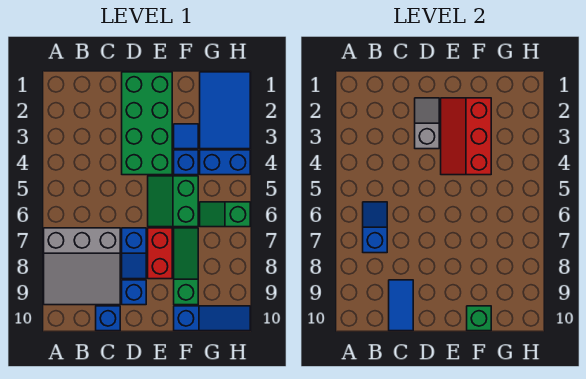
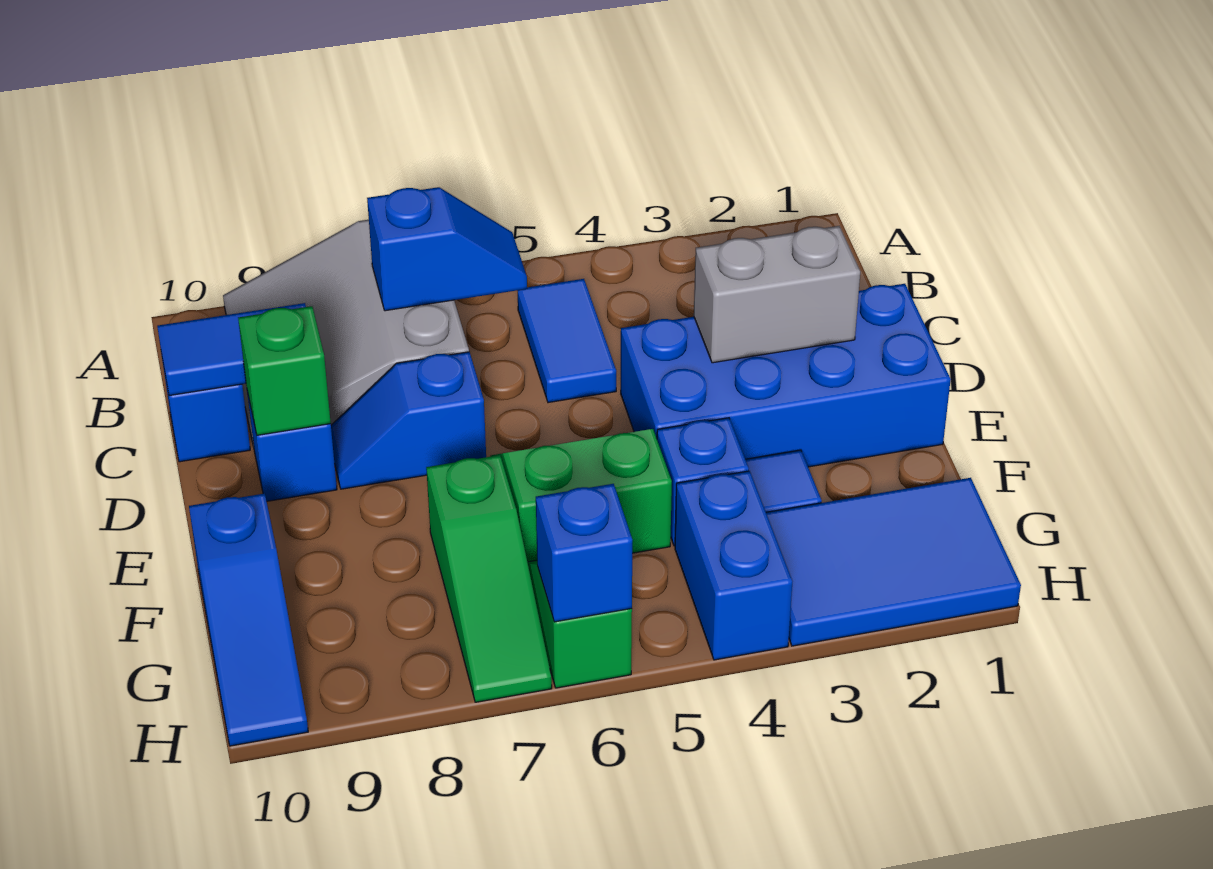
none -> blue 1x2 tile [517,279,616,403]
green 2x4 brick [122,72,172,175] -> blue 2x4 brick [621,284,951,467]
grey 1x2 slope [415,98,439,149] -> grey 1x2 brick [694,226,860,363]
red 2x3 slope [441,98,491,175] -> none
red 1x2 brick [148,228,172,279] -> none
green 1x3 slope [174,228,198,305] -> green 1x3 slope turned to [426,455,552,702]
green 1x1 brick [467,306,491,331] -> green 1x1 brick moved to [238,306,331,435]
none -> blue 1x1 brick [536,484,632,622]

